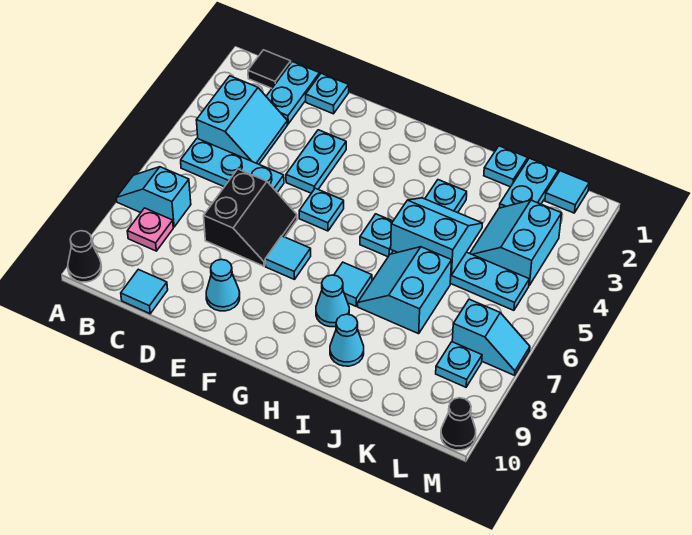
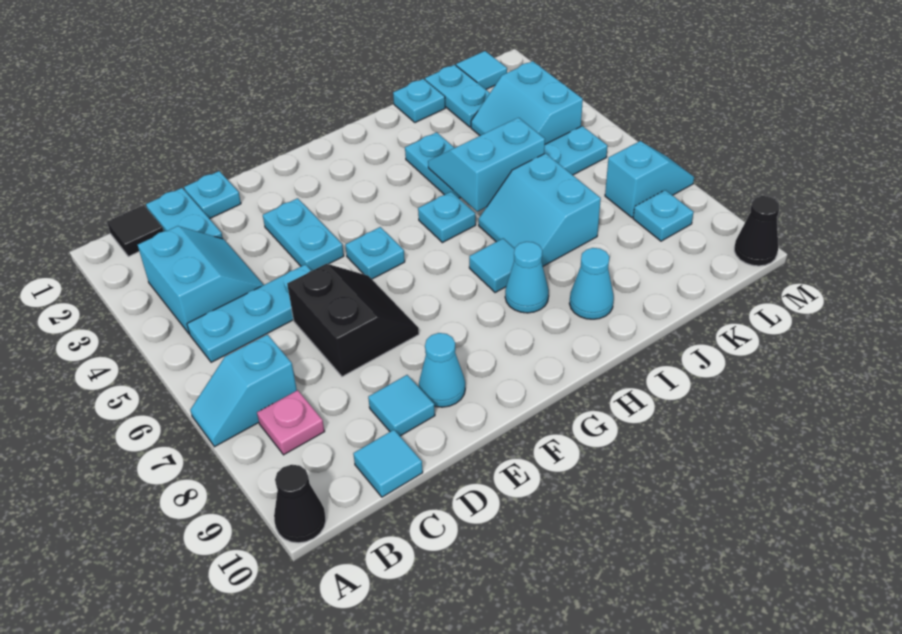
cyan 1x1 tile [265,236,311,280] -> cyan 1x1 tile moved to [368,375,435,436]

